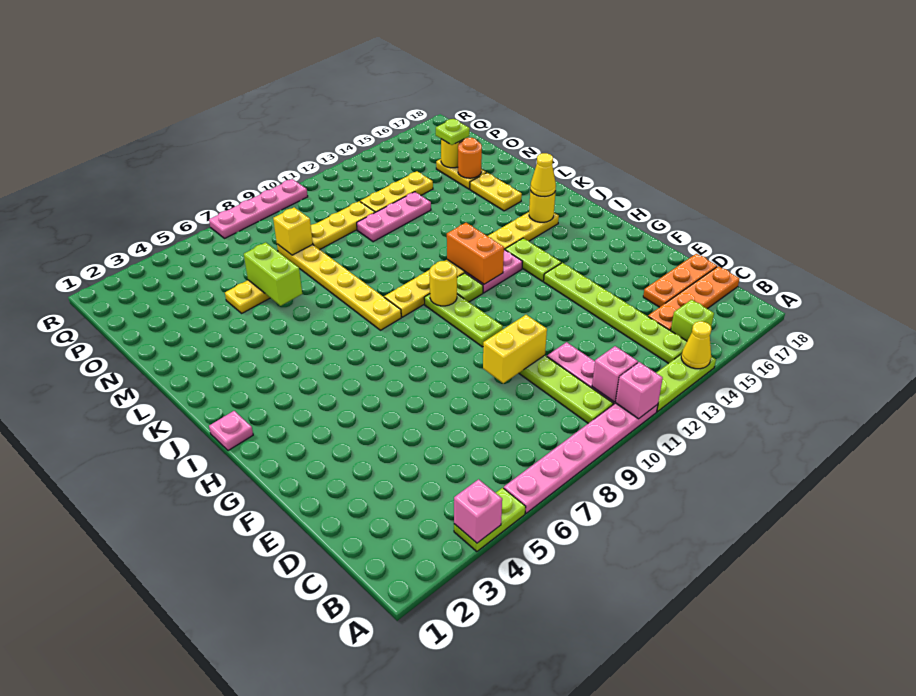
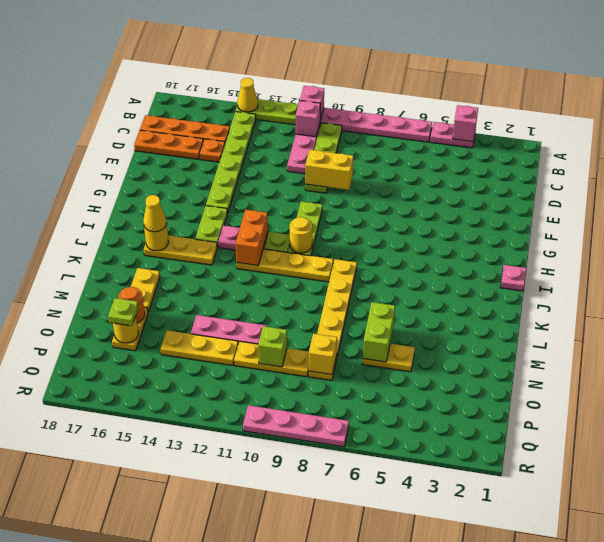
lime 1x2 plate [454,488,526,552] -> pink 1x2 plate [430,122,475,148]
lime 1x1 brick [671,300,714,341] -> lime 1x1 brick moved to [258,326,287,367]
none -> orange 1x1 plate [199,139,225,162]

